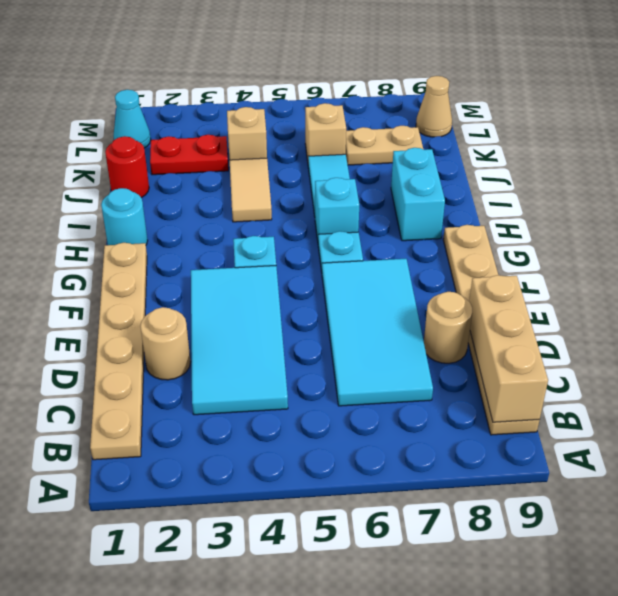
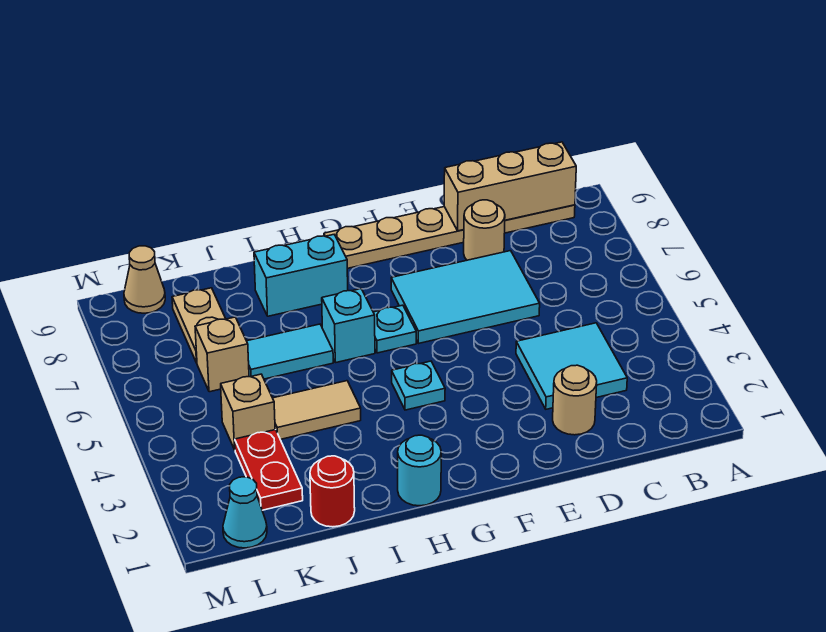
tan 1x6 plate [90,243,147,460] -> none
cyan 2x4 tile [191,266,288,415] -> cyan 2x2 tile [516,323,627,409]
cyan 2x4 tile [322,259,433,406] -> cyan 2x3 tile [391,251,540,344]

